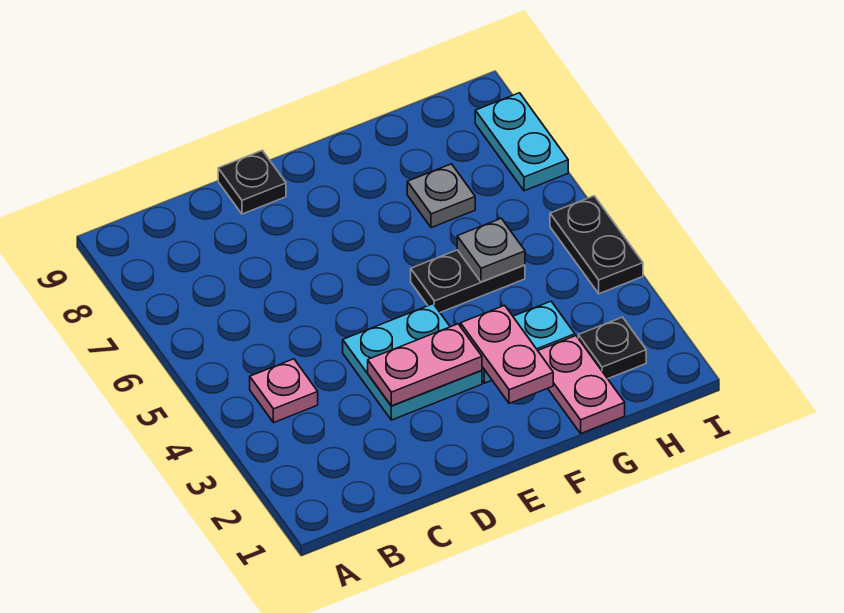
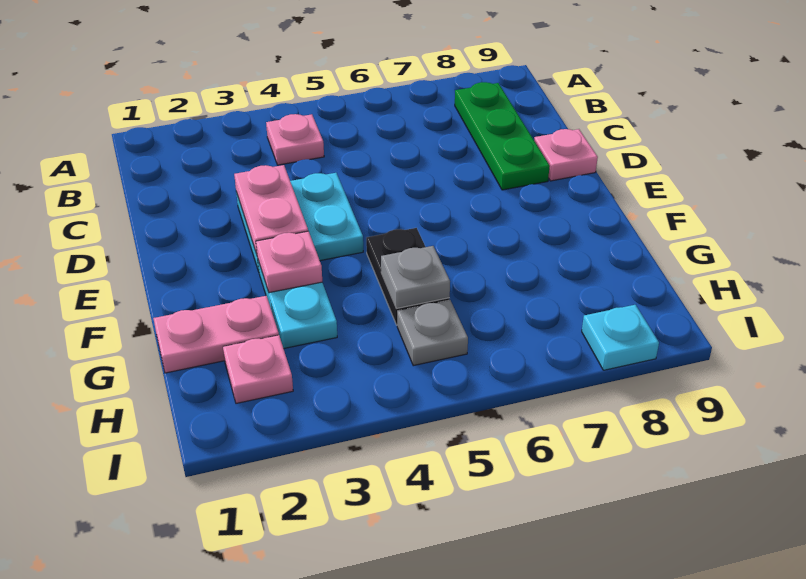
none -> green 1x3 plate [455,82,550,190]
black 1x1 plate [218,151,286,214] -> pink 1x1 plate [534,129,598,181]
pink 1x2 plate [460,305,553,403] -> pink 1x1 plate [256,231,322,293]
grey 1x1 plate [407,164,475,228] -> grey 1x1 plate moved to [397,300,468,366]
black 1x1 plate [578,317,646,379] -> pink 1x1 plate [223,335,293,403]
black 1x2 plate [550,196,643,294] -> none
cyan 1x2 plate [475,93,568,191] -> cyan 1x1 plate [582,305,659,370]

